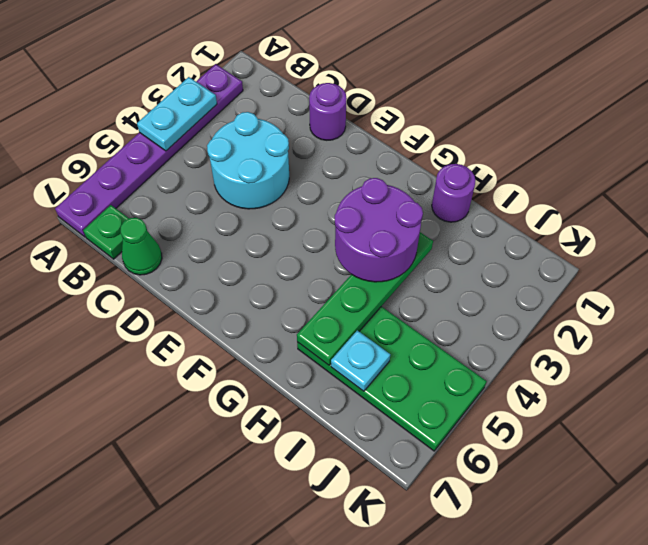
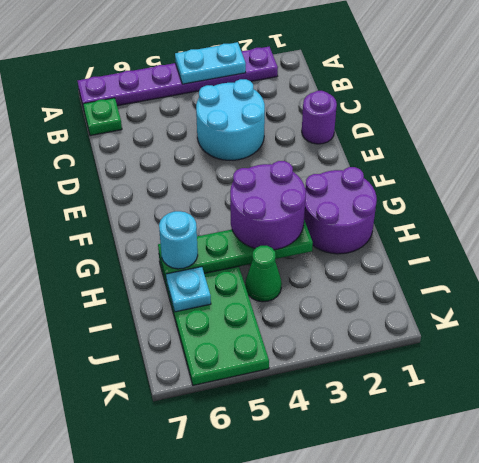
green 1x1 cone [121,218,162,275] -> green 1x1 cone moved to [245,246,282,302]
purple 1x1 round brick [432,164,476,222] -> purple 2x2 round brick [304,167,377,254]
none -> cyan 1x1 round brick [159,211,198,269]

